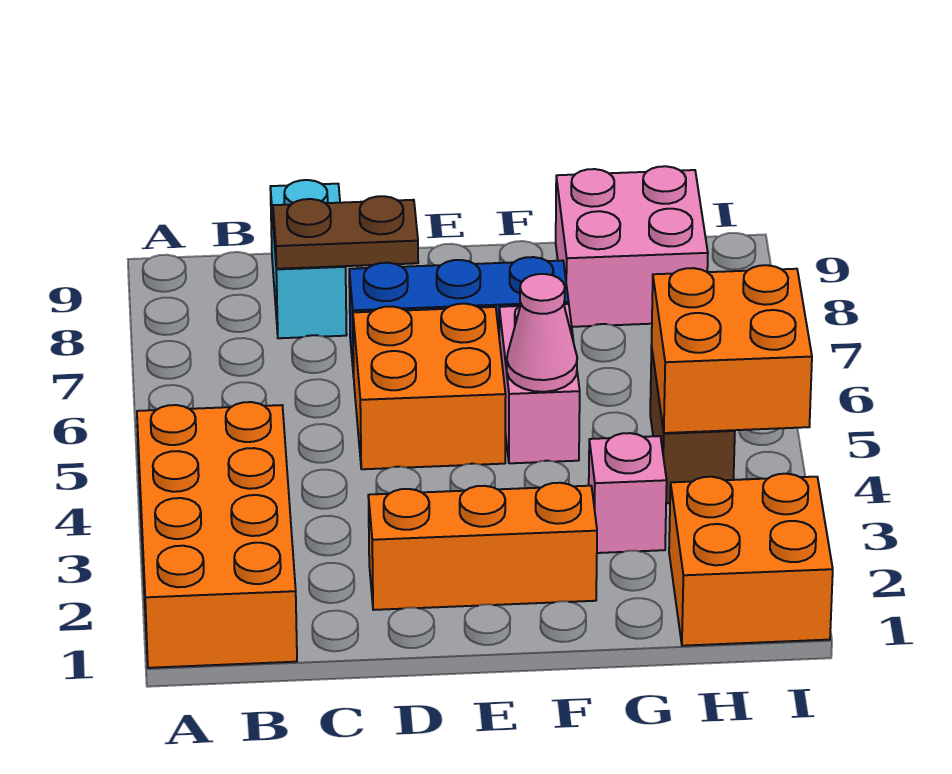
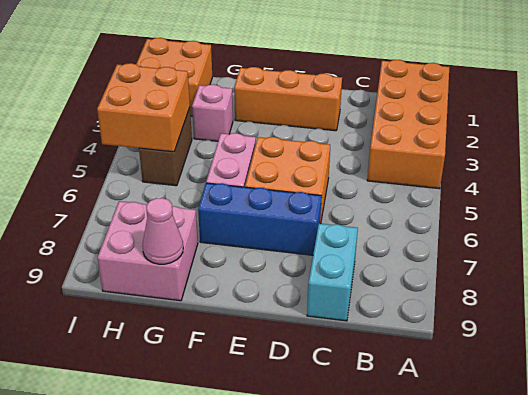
brown 1x2 plate [273,196,418,269] -> none
pink 1x1 cone [507,274,577,392] -> pink 1x1 cone moved to [142,198,183,264]

